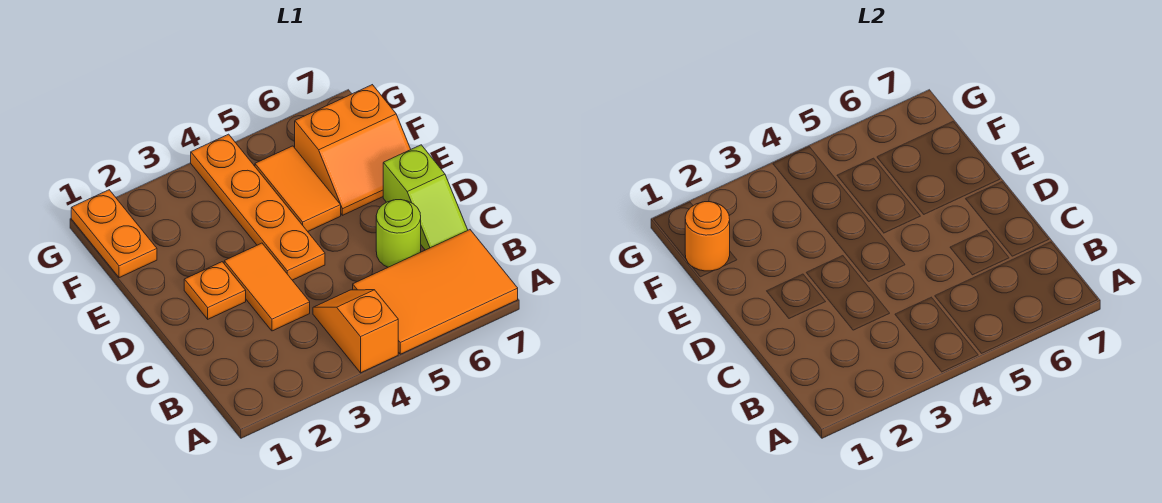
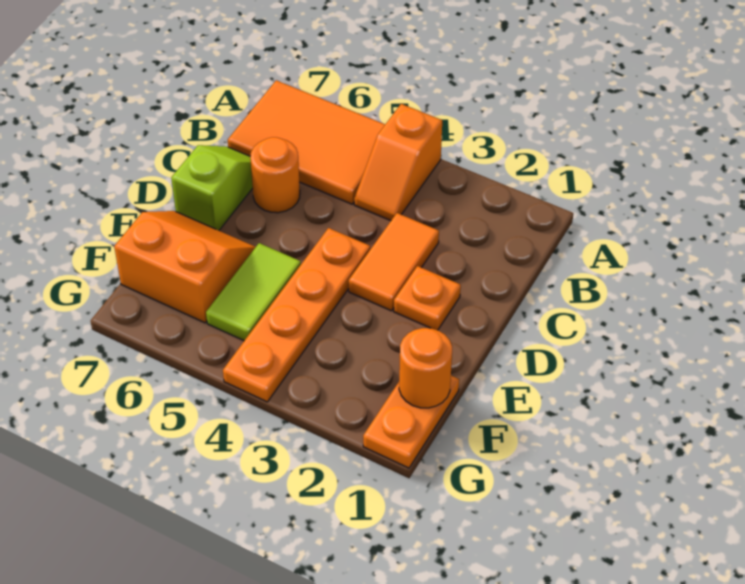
lime 1x1 round brick [376,200,421,267] -> orange 1x1 round brick [250,137,300,213]
orange 1x2 tile [255,146,341,231] -> lime 1x2 tile [206,243,301,341]

